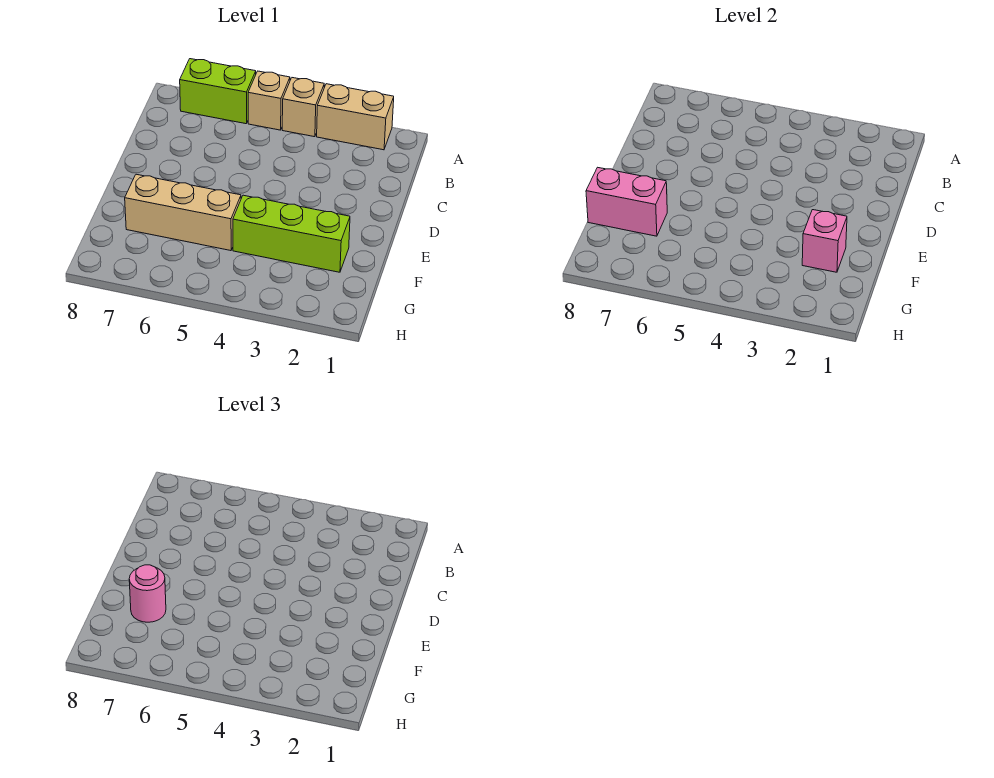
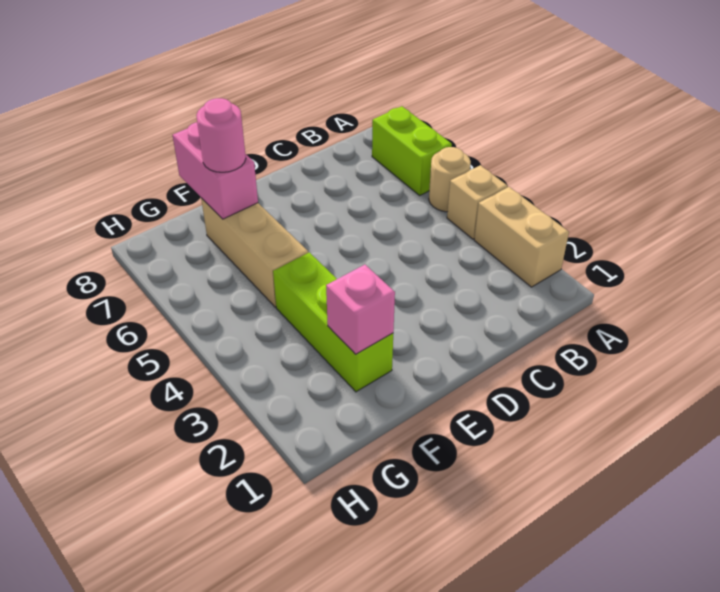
tan 1x1 brick [248,71,290,130] -> tan 1x1 round brick [429,147,471,212]

